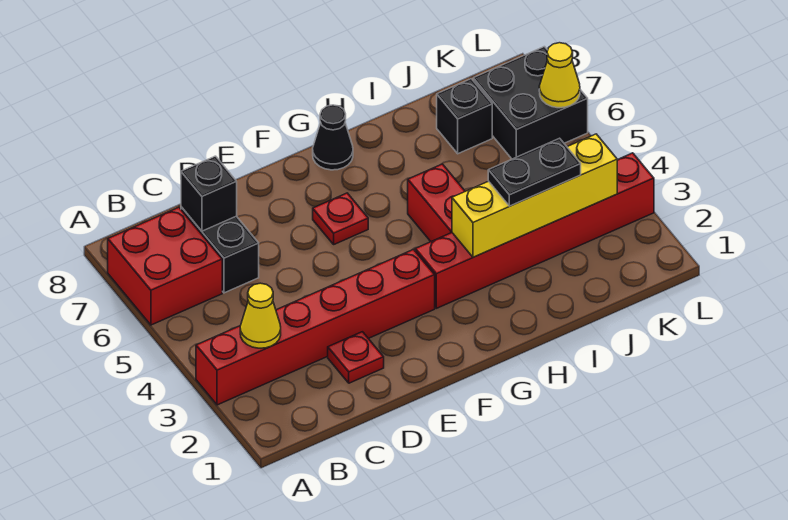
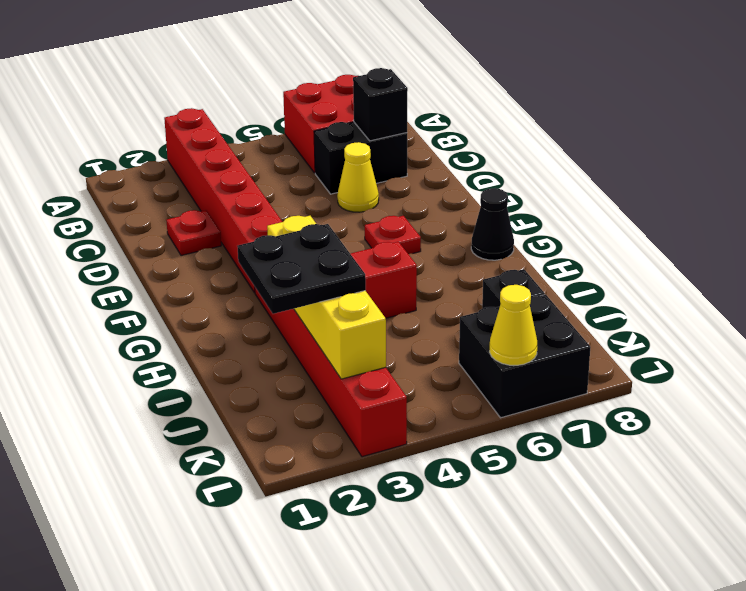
yellow 1x1 cone [240,283,281,348] -> yellow 1x1 cone moved to [337,142,379,212]
black 1x2 plate [488,138,581,206] -> black 2x2 plate [237,224,366,314]

